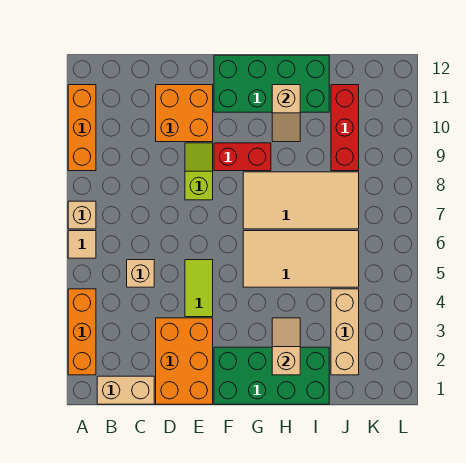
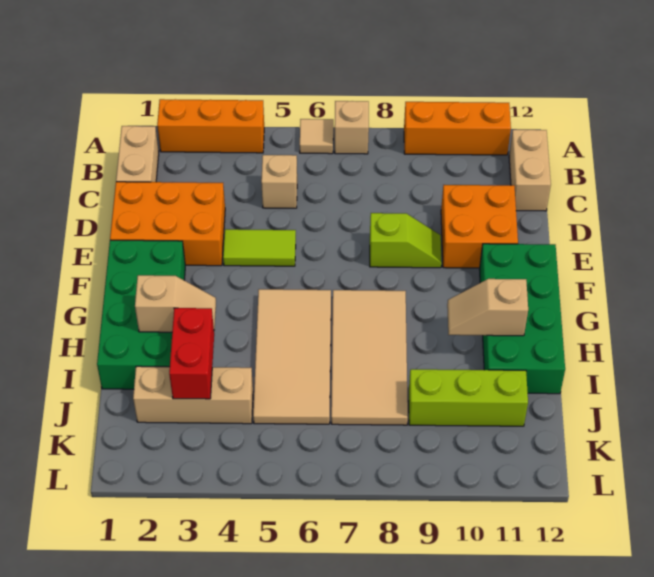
none -> tan 1x2 brick [509,130,551,211]
red 1x2 brick [214,143,271,171] -> red 1x2 brick moved to [169,308,214,399]
red 1x3 brick [331,85,359,171] -> lime 1x3 brick [409,369,528,426]

